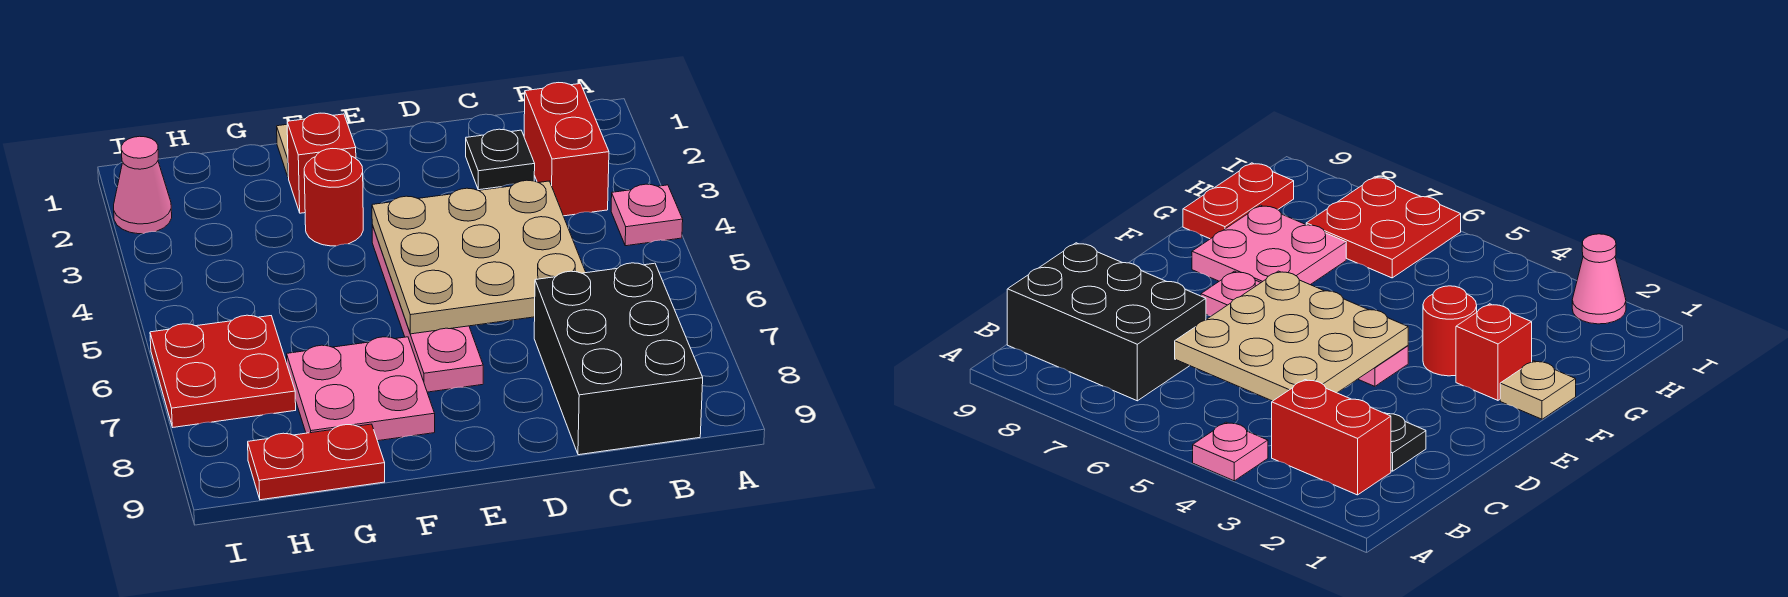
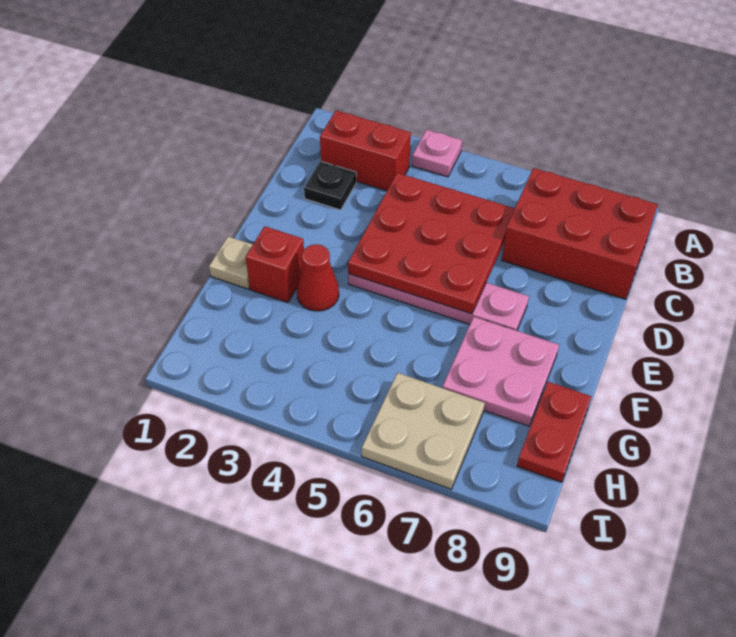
black 2x3 brick [534,263,703,455] -> red 2x3 brick [502,168,658,299]
tan 3x3 plate [372,180,586,334] -> red 3x3 plate [348,173,515,314]
red 1x1 round brick [304,149,363,246] -> red 1x1 cone [297,244,339,311]
red 2x2 plate [150,315,296,427] -> tan 2x2 plate [362,373,485,489]
pink 1x1 cone [114,136,172,234] -> none

